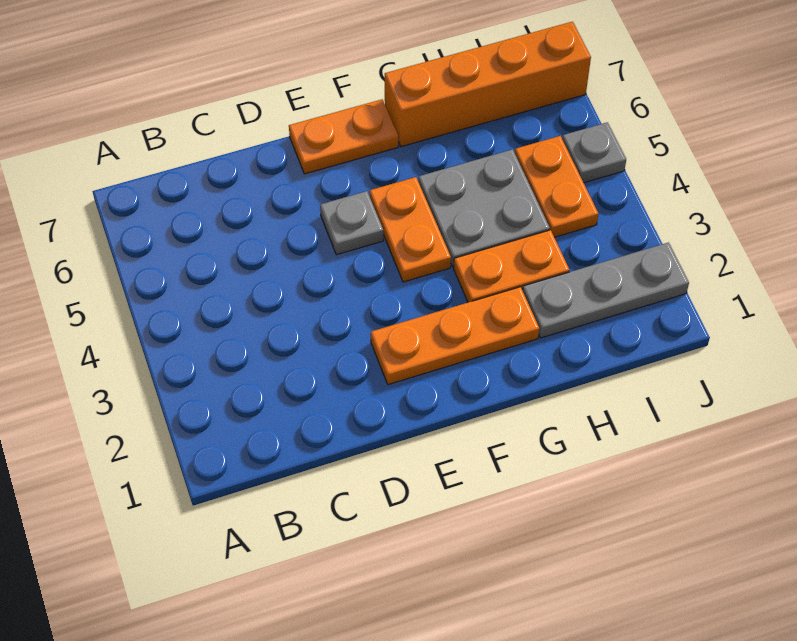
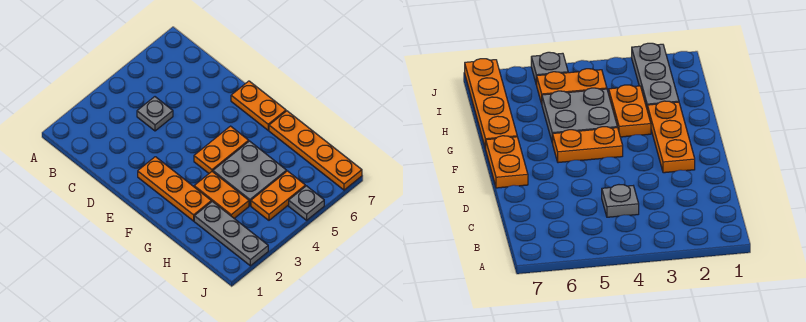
grey 1x1 plate [320,191,383,255] -> grey 1x1 plate moved to [137,97,173,131]
orange 1x4 brick [385,22,591,147] -> orange 1x4 plate [269,111,362,190]

